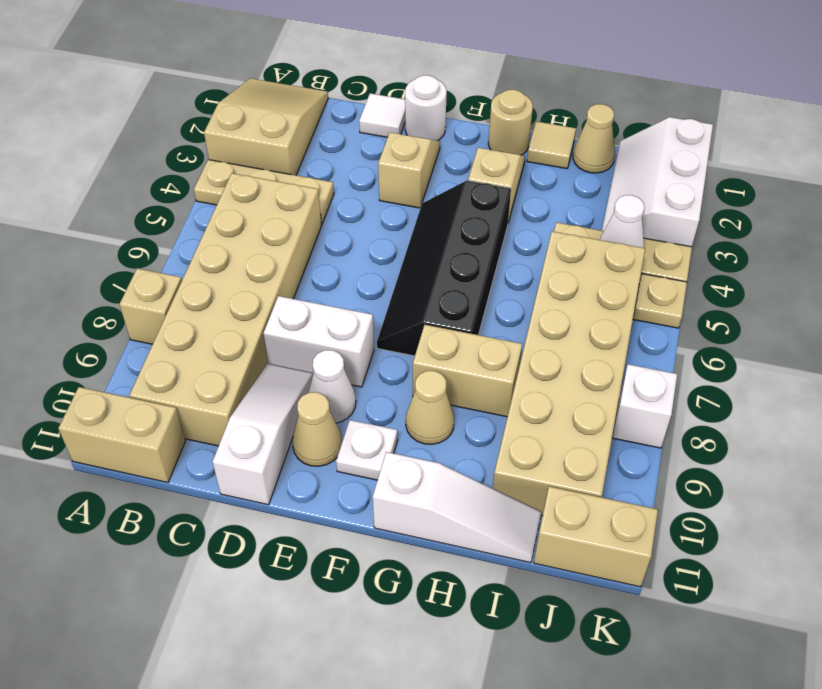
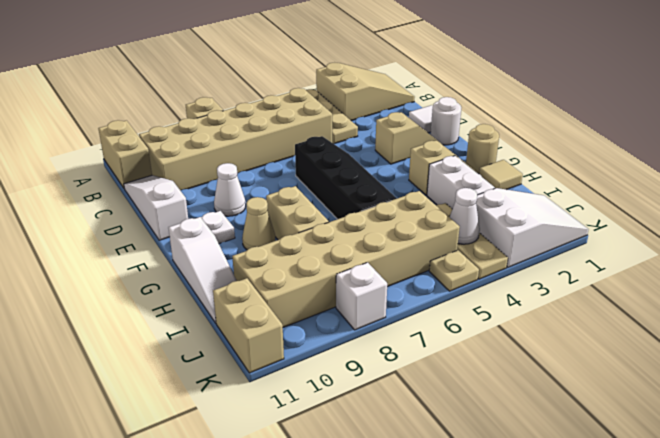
white 1x2 brick [264,296,374,387] -> white 1x2 brick moved to [427,156,495,209]
white 1x3 slope [213,364,313,505] -> white 1x3 slope turned to [124,175,188,240]
tan 1x1 cone [292,392,342,466] -> none
black 2x4 slope [377,181,511,356] -> black 2x4 slope turned to [295,136,397,219]
tan 1x1 cone [573,104,615,173] -> none
white 2x3 slope [602,117,713,247] -> white 2x3 slope turned to [476,188,589,267]

